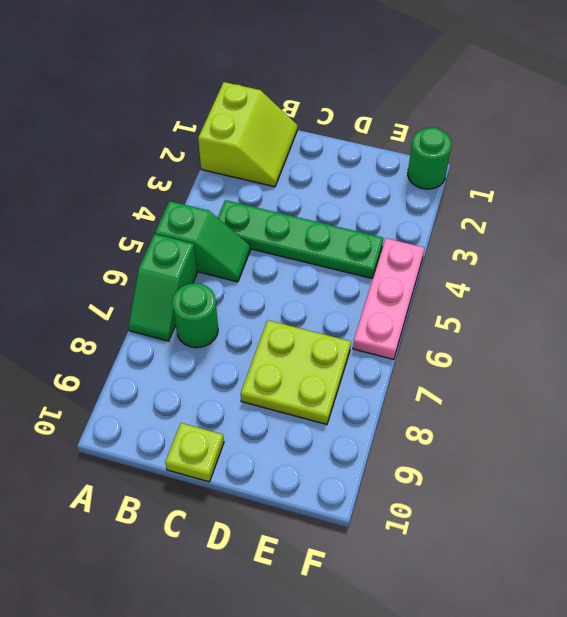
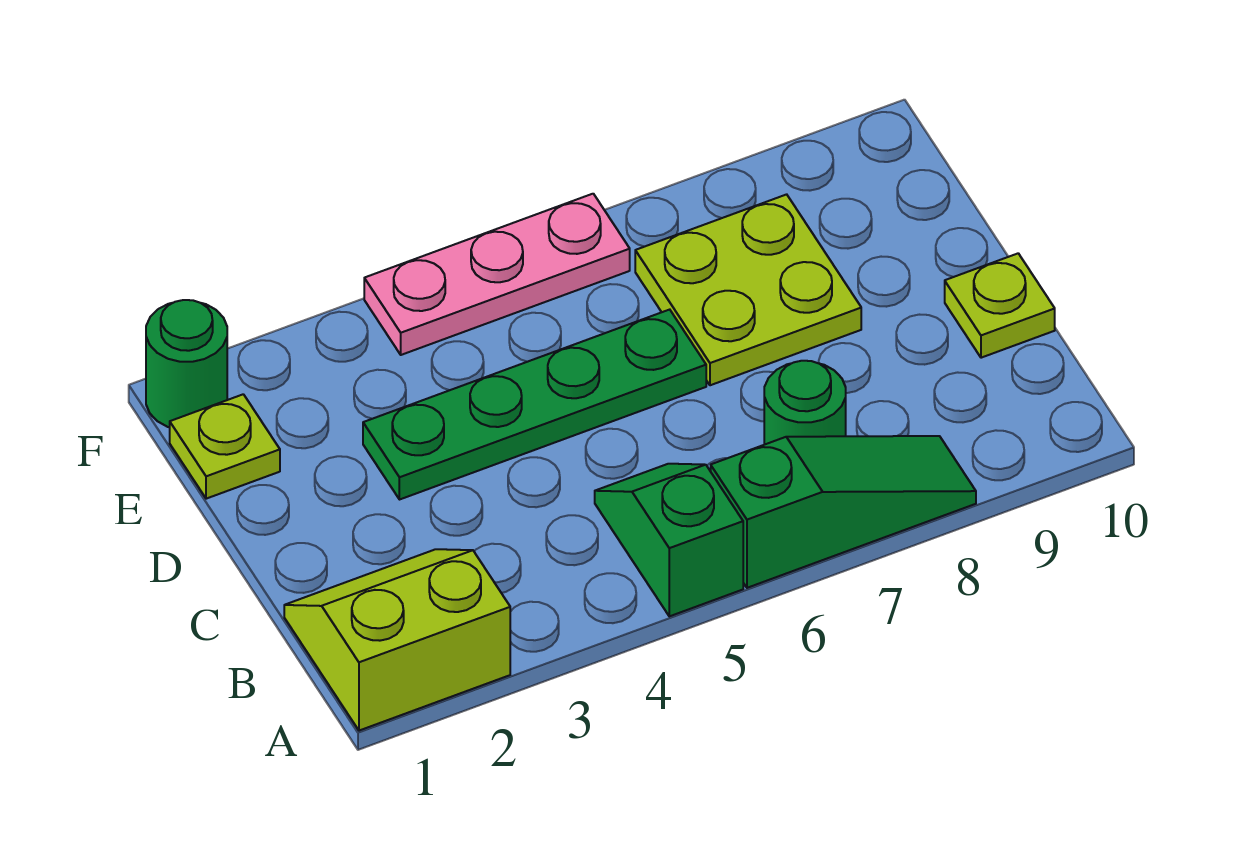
green 1x2 slope [128,234,197,341] -> green 1x3 slope [711,436,976,588]
green 1x4 plate [218,200,383,278] -> green 1x4 plate turned to [363,310,706,500]
none -> lime 1x1 plate [170,394,280,499]

